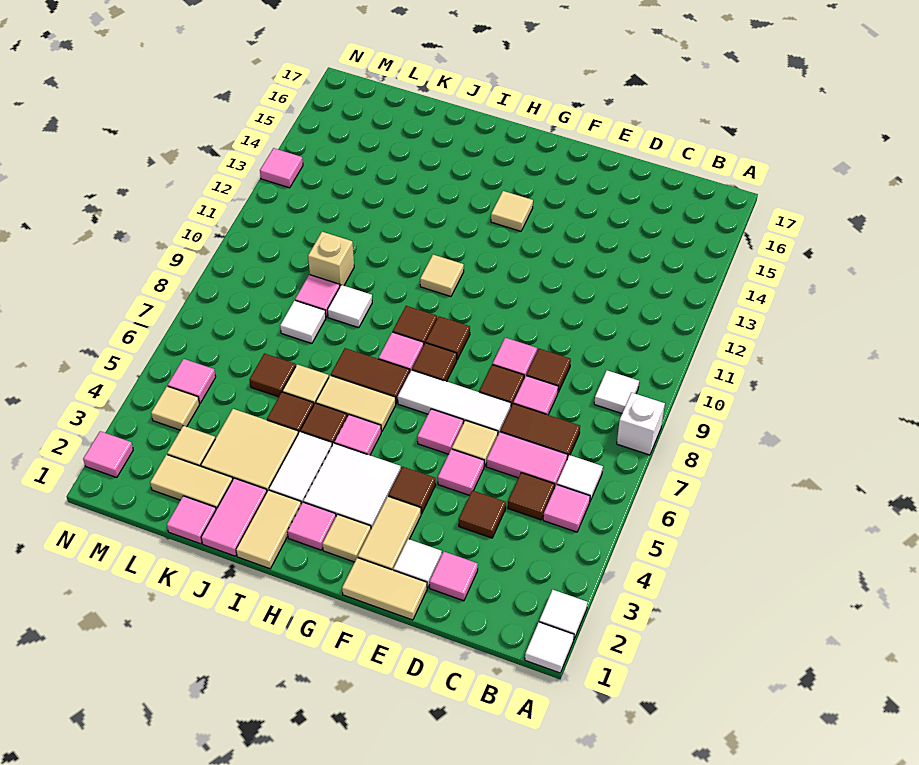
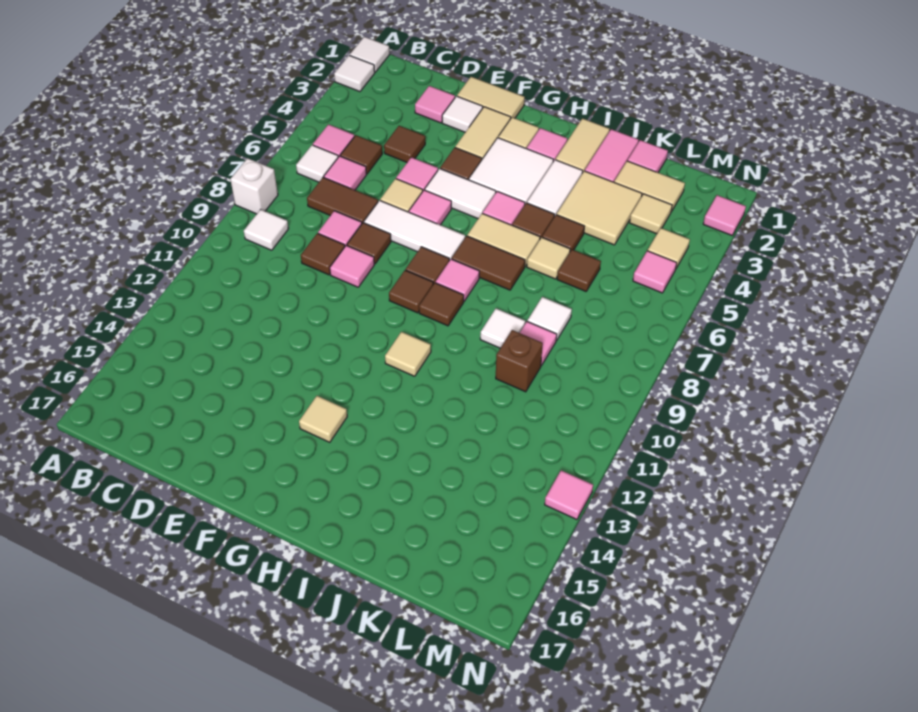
pink 1x2 tile [486,432,568,488] -> pink 1x1 tile [324,156,367,190]
none -> white 1x2 tile [425,169,496,218]
tan 1x1 brick [308,232,354,286] -> brown 1x1 brick [496,330,543,392]

